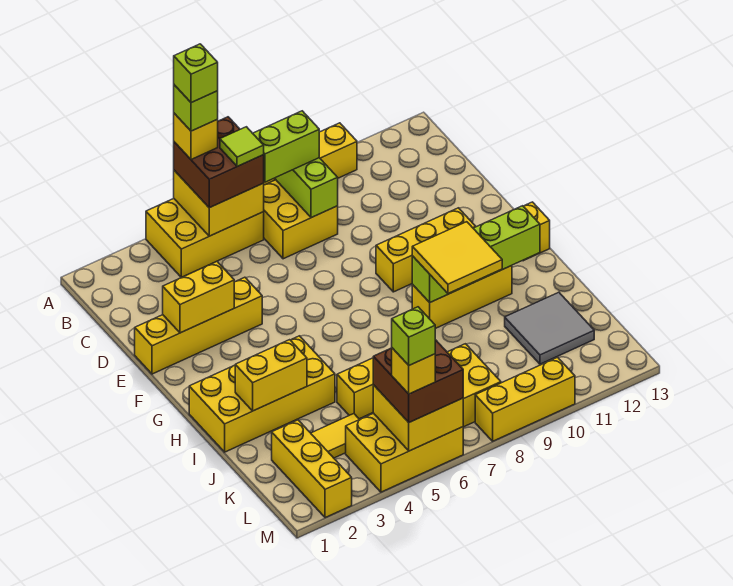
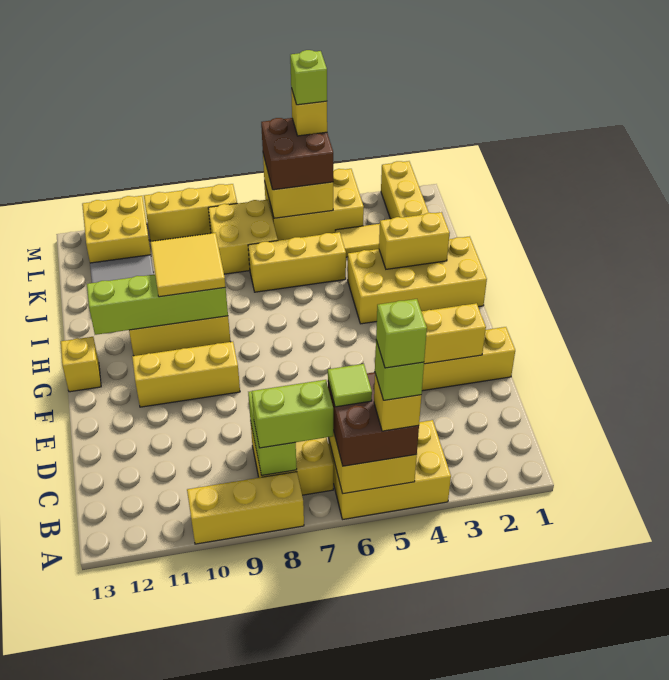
none -> yellow 2x2 brick [82,196,151,263]

